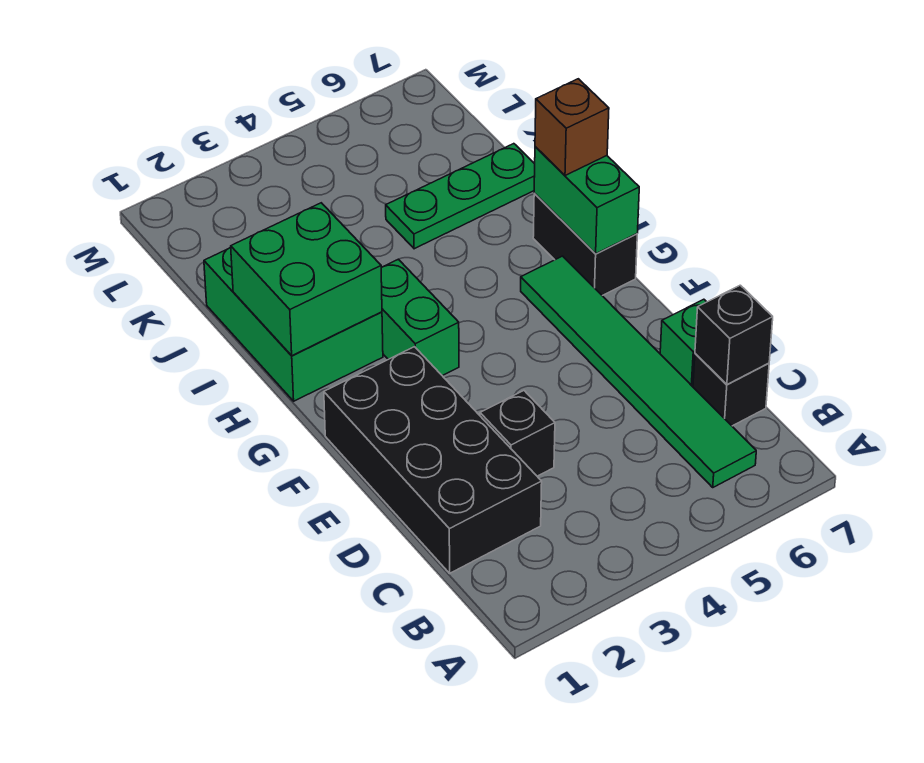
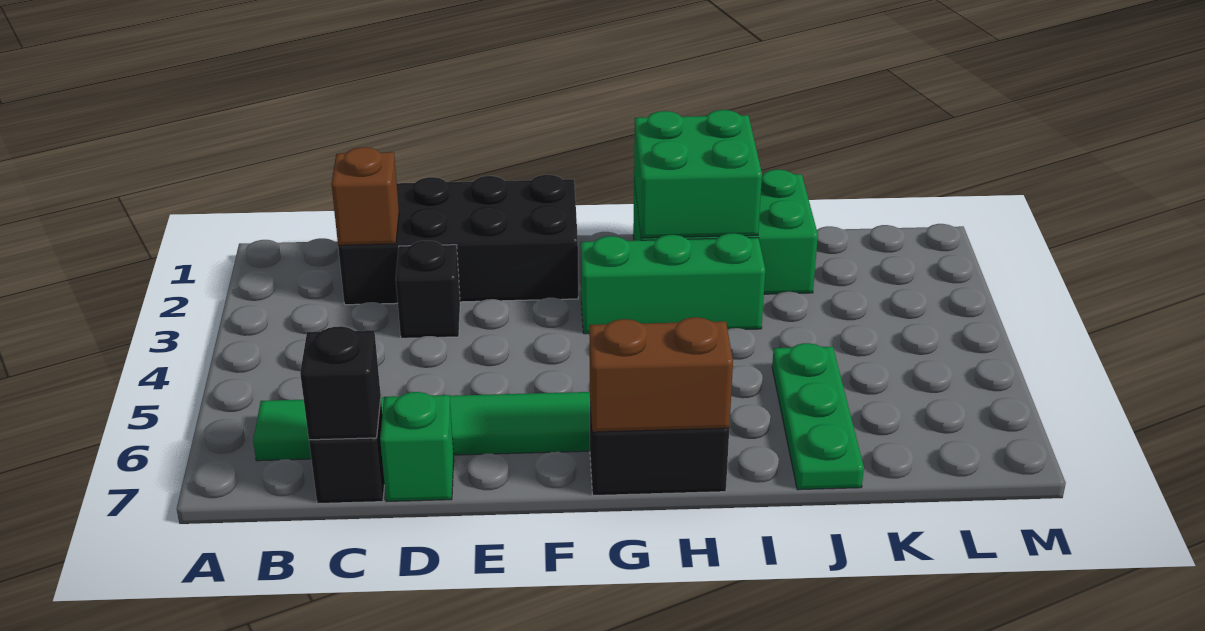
green 1x2 brick [381,259,459,376] -> green 1x3 brick [581,233,765,334]
green 1x2 brick [534,147,639,254] -> brown 1x2 brick [589,317,733,432]
brown 1x1 brick [535,79,609,176] -> brown 1x1 brick moved to [331,147,399,245]

